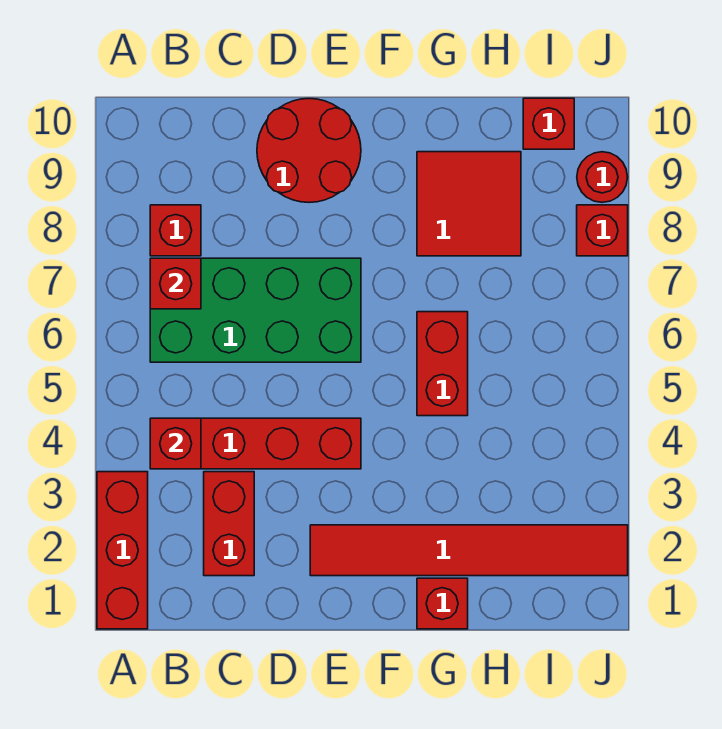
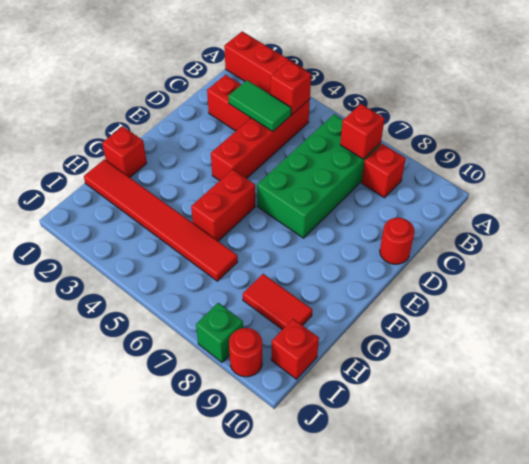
none -> green 1x2 tile [228,80,291,131]
red 2x2 round brick [257,99,361,202] -> red 1x1 round brick [380,218,415,264]
red 1x6 tile [310,525,628,576] -> red 1x6 tile turned to [84,159,238,281]
red 1x2 brick [417,312,468,416] -> red 1x2 brick turned to [191,169,255,241]
red 2x2 tile [417,152,521,256] -> red 1x2 tile [243,274,312,330]
red 1x1 brick [577,205,628,256] -> green 1x1 brick [196,303,243,362]

